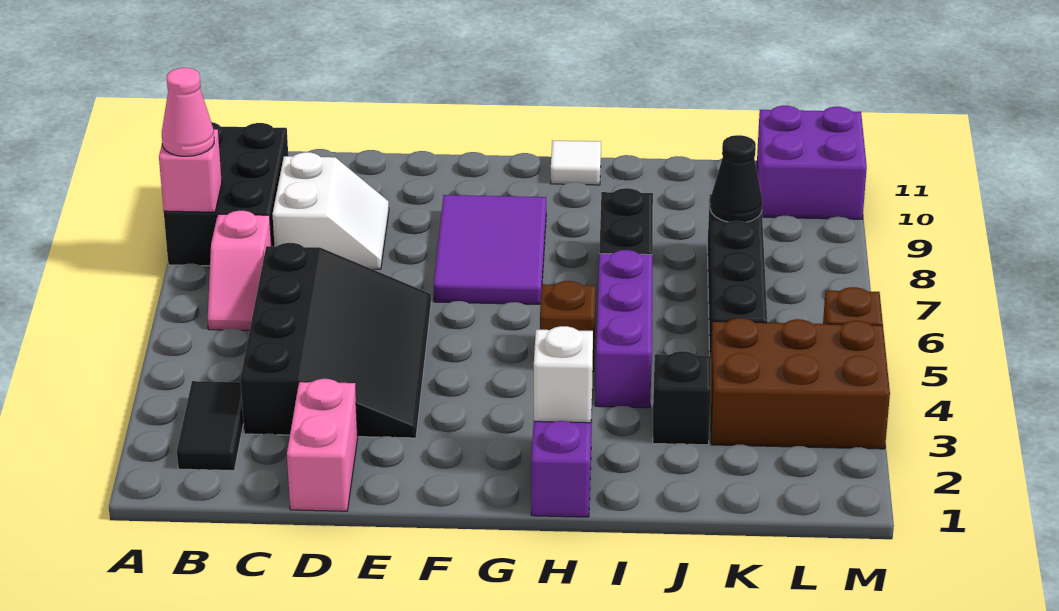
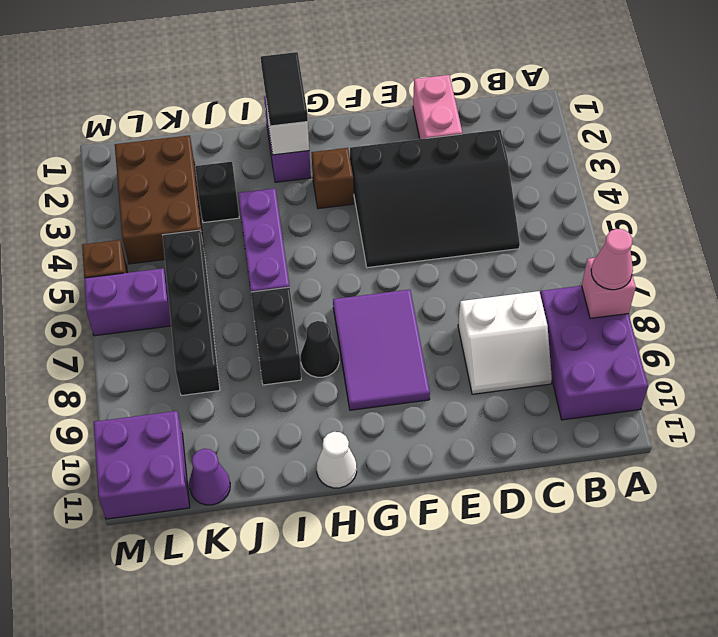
black 2x3 brick [164,122,288,266] -> purple 2x3 brick [540,286,648,420]
black 1x2 tile [177,381,243,471] -> black 1x2 tile moved to [261,52,308,126]
pink 1x2 slope [208,211,271,331] -> none
black 3x4 slope [240,243,431,438] -> black 3x4 slope turned to [350,130,520,268]
white 2x2 slope [272,152,389,269] -> white 2x2 slope turned to [458,291,552,394]
brown 1x1 brick [540,281,596,372] -> brown 1x1 brick moved to [311,148,354,209]
white 1x1 tile [551,141,601,185] -> white 1x1 cone [316,432,357,488]
brown 2x3 brick [711,318,890,449] -> brown 2x3 brick turned to [115,135,204,264]
black 1x1 cone [710,135,762,222] -> black 1x1 cone moved to [301,321,339,377]
none -> purple 1x1 cone [189,449,230,505]
none -> purple 1x2 brick [84,268,171,336]

